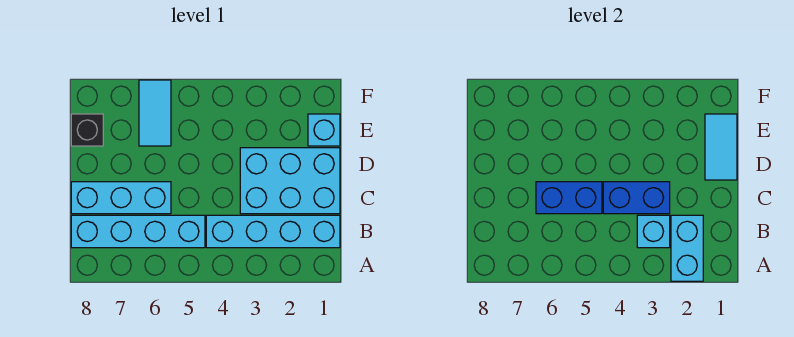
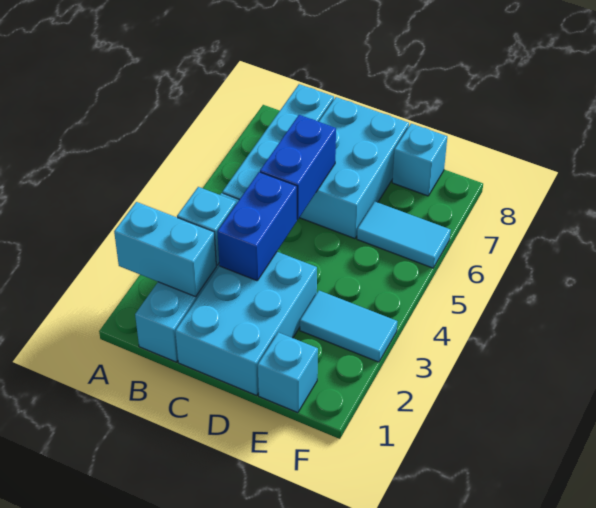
cyan 1x3 brick [71,182,171,214] -> cyan 2x3 brick [299,97,409,239]
cyan 1x2 tile [705,114,737,180] -> cyan 1x2 tile moved to [300,291,397,362]
black 1x1 brick [71,114,103,146] -> cyan 1x1 brick [392,124,447,196]

